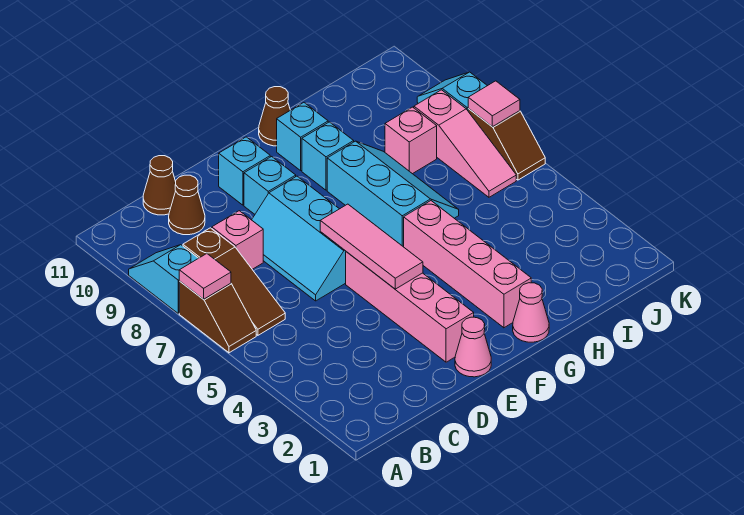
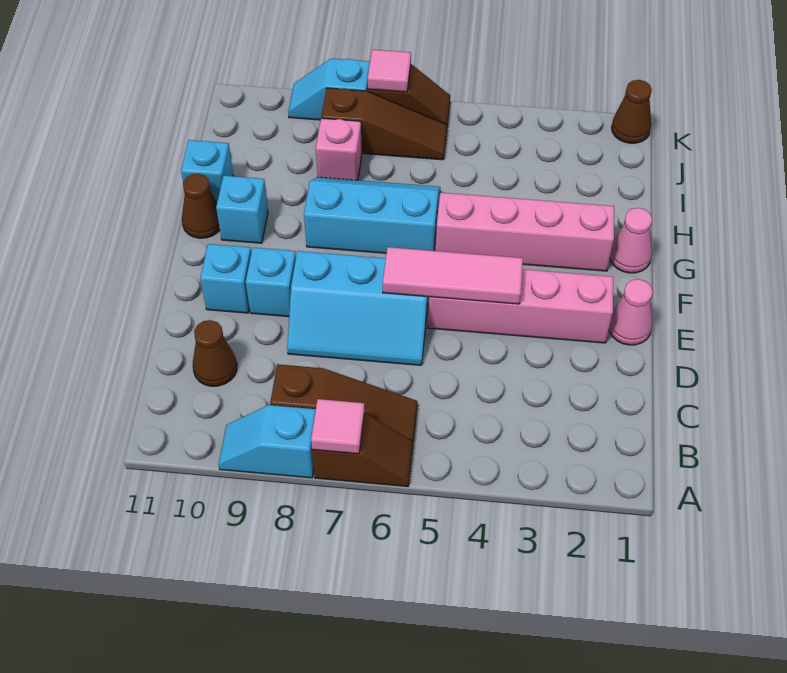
pink 1x1 brick [212,211,263,269] -> none
brown 1x1 cone [143,156,176,215] -> brown 1x1 cone moved to [611,80,652,143]
cyan 1x1 brick [302,122,354,190] -> cyan 1x1 brick moved to [181,140,233,202]
pink 1x3 slope [414,90,516,197] -> brown 1x3 slope [321,88,447,160]

